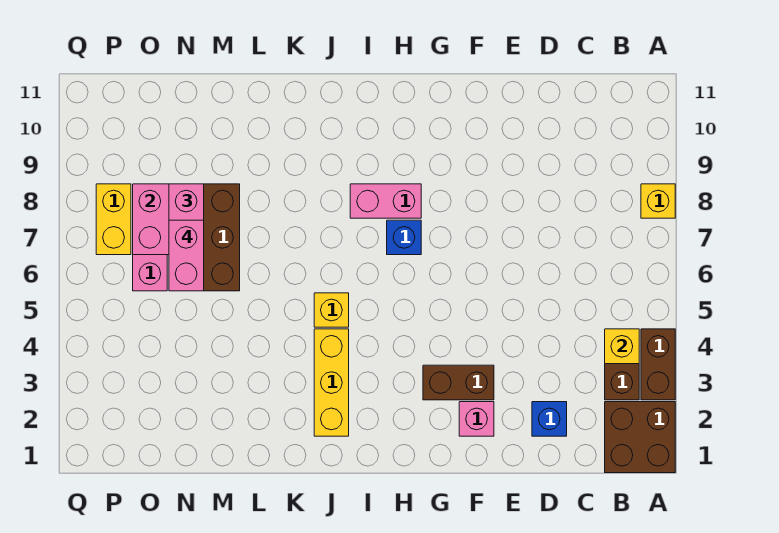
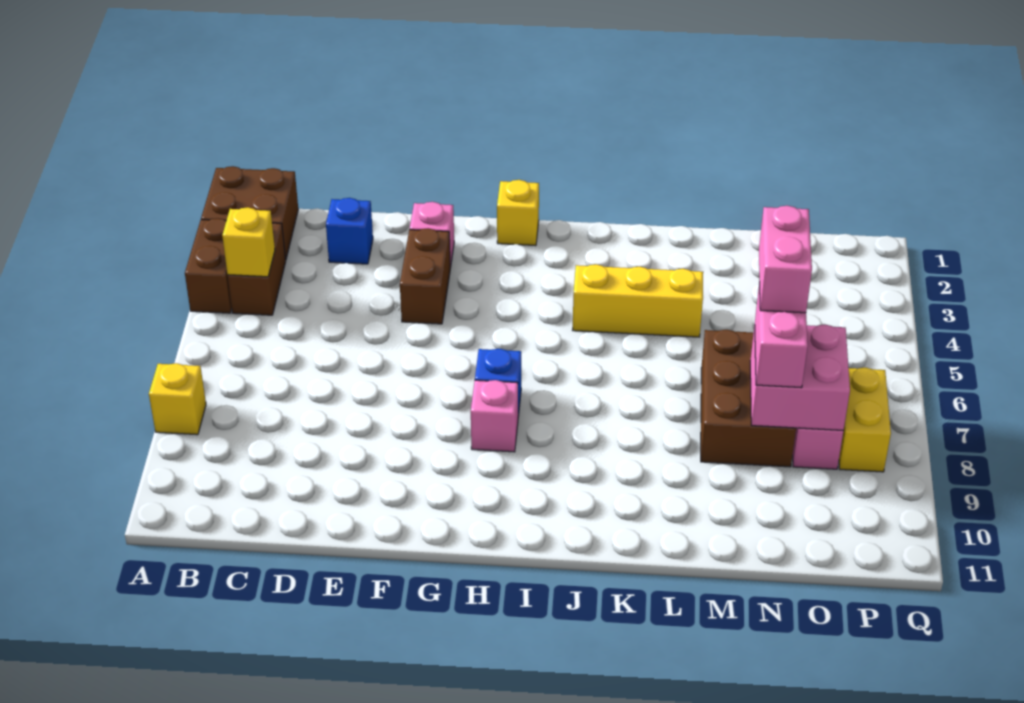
brown 1x2 brick [423,365,494,400] -> brown 1x2 brick turned to [400,228,450,324]
pink 1x2 brick [350,184,421,218] -> pink 1x1 brick [471,380,518,452]
yellow 1x3 brick [314,329,349,436] -> yellow 1x3 brick turned to [573,264,703,337]
yellow 1x1 brick [314,293,349,327] -> yellow 1x1 brick moved to [497,180,539,246]

